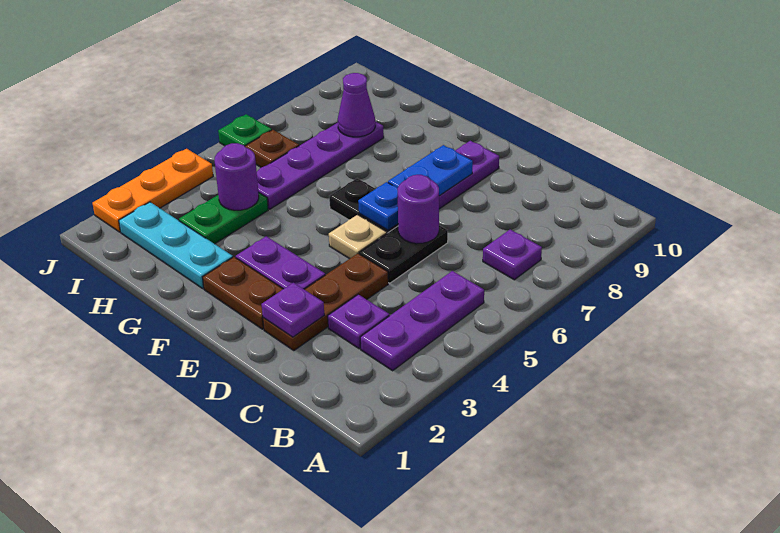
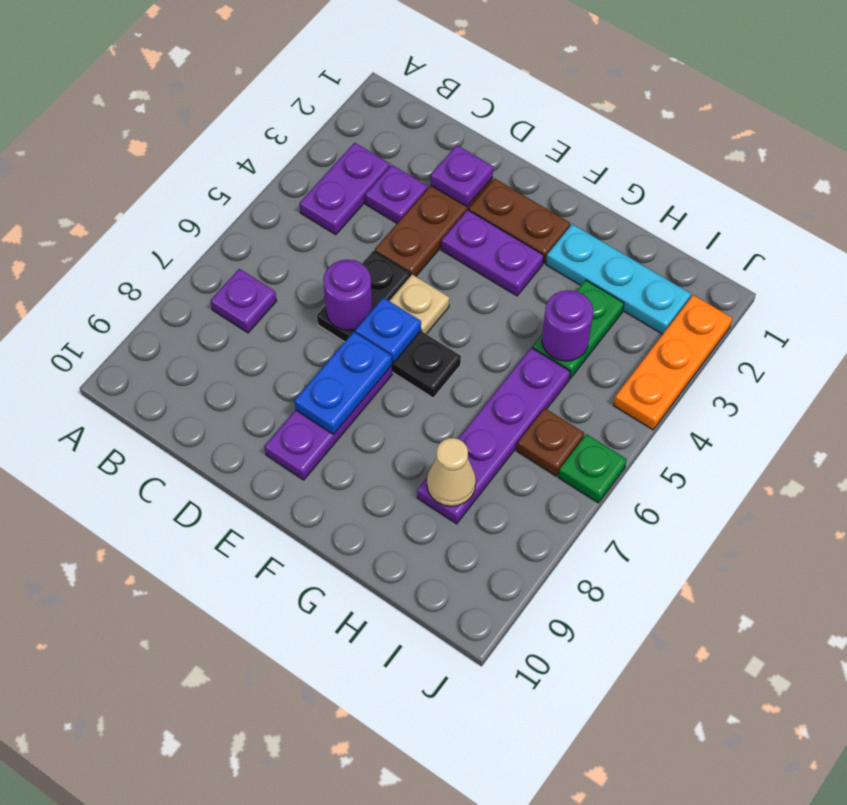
purple 1x3 plate [360,271,484,371] -> purple 1x2 plate [300,143,390,235]
purple 1x1 cone [338,73,375,137] -> tan 1x1 cone [427,438,476,507]

